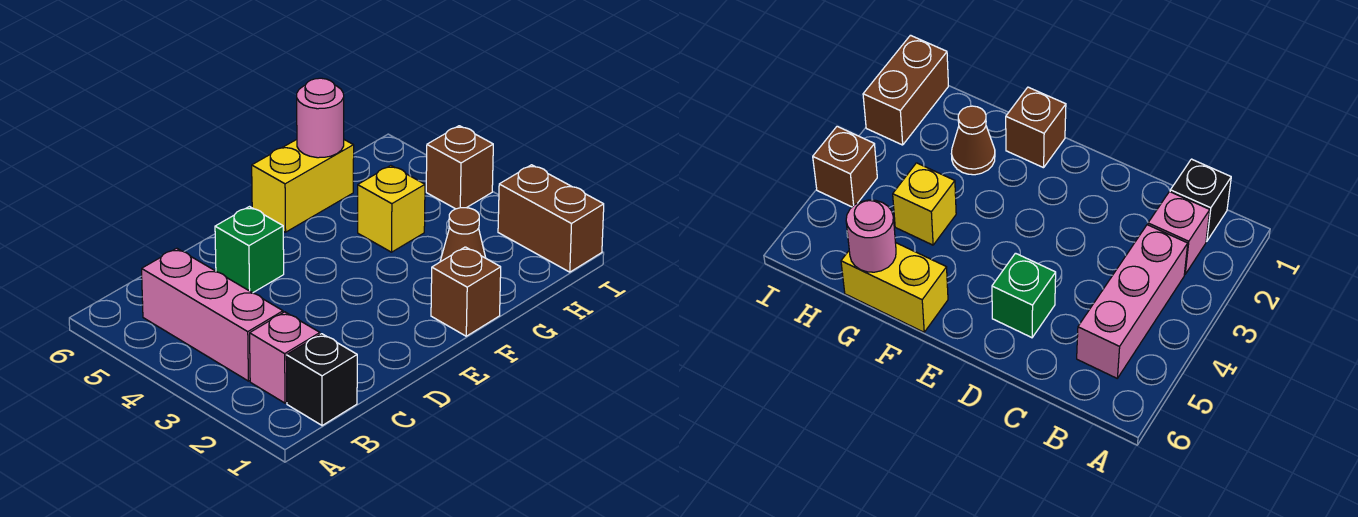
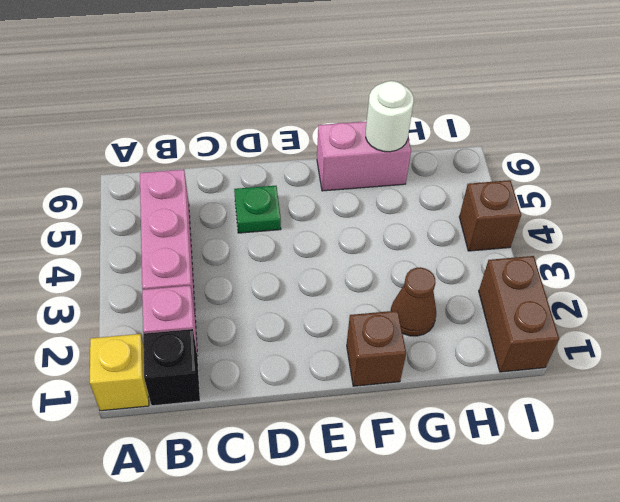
green 1x1 brick [215,207,284,293] -> green 1x1 plate [234,186,281,233]
yellow 1x2 brick [252,140,354,232] -> pink 1x2 brick [317,121,411,191]
yellow 1x1 brick [358,165,425,252] -> yellow 1x1 brick moved to [90,334,149,411]
pink 1x1 round brick [297,78,344,158] -> white 1x1 round brick [366,81,414,152]

